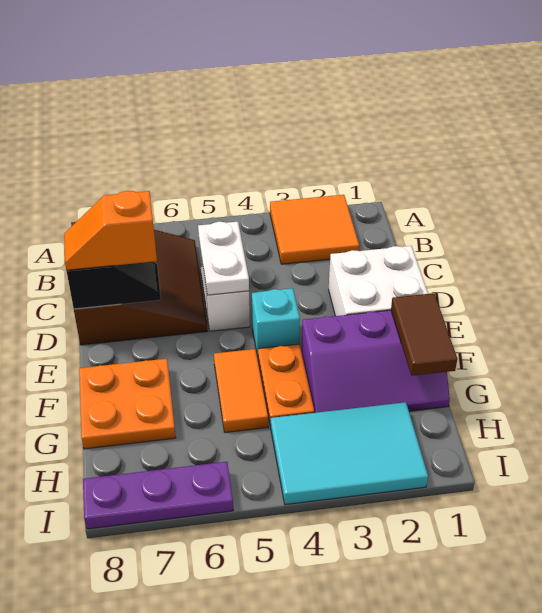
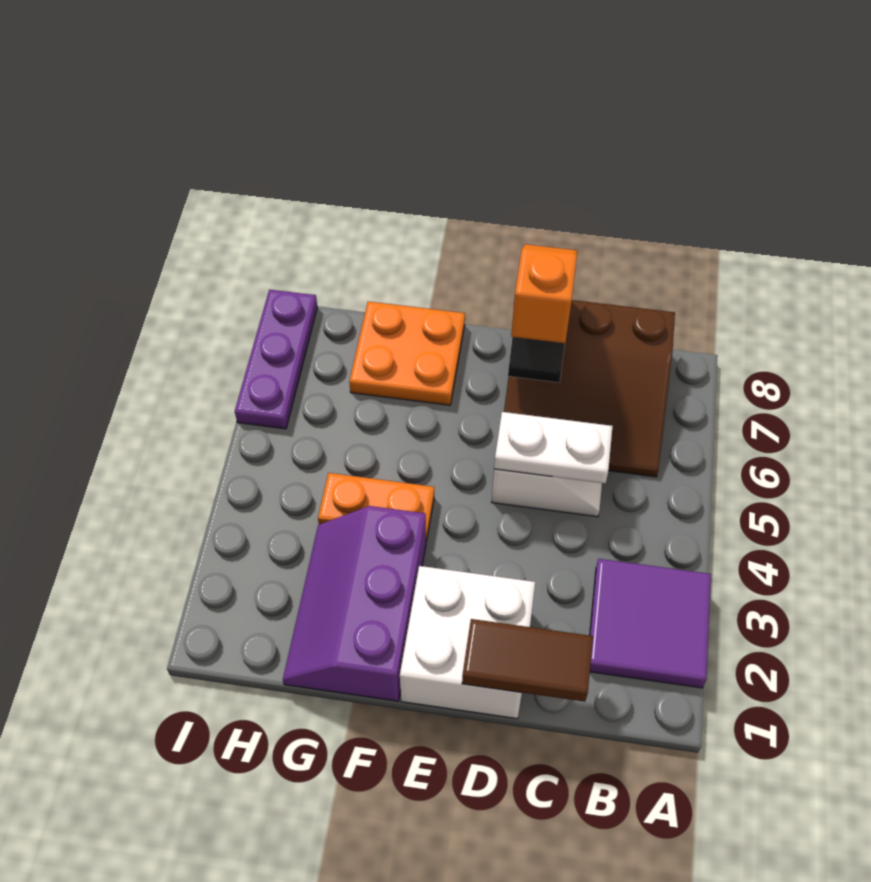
orange 2x2 tile [270,195,359,264] -> purple 2x2 tile [590,559,711,688]
cyan 1x1 brick [252,288,300,357] -> none
brown 1x2 tile [391,293,457,376] -> brown 1x2 tile moved to [462,619,593,702]
orange 1x2 tile [214,349,268,433] -> none
cyan 2x3 tile [271,402,428,505] -> none

